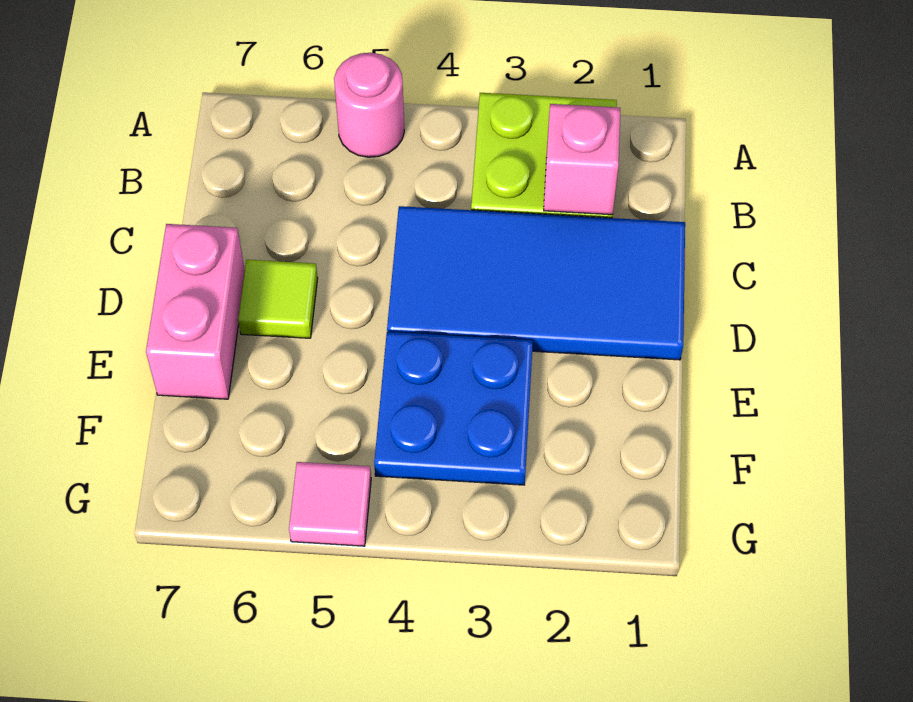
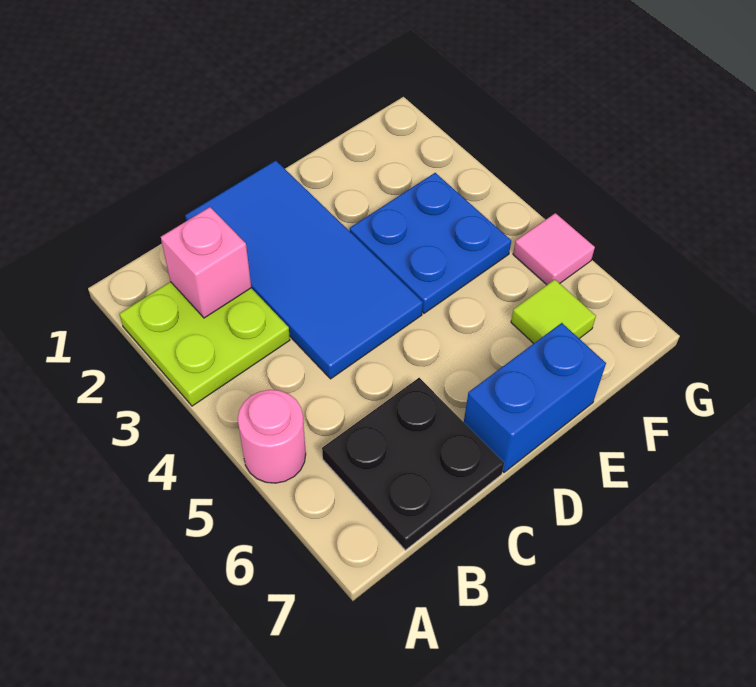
none -> black 2x2 plate [322,378,504,550]
lime 1x1 tile [238,260,318,338] -> lime 1x1 tile moved to [511,280,596,344]
pink 1x2 brick [146,224,245,399] -> blue 1x2 brick [464,323,606,472]

